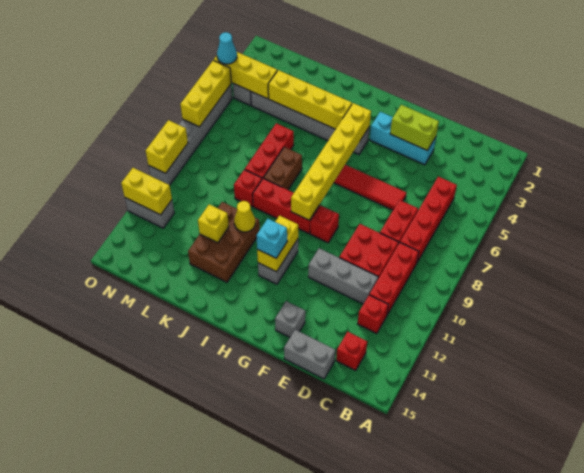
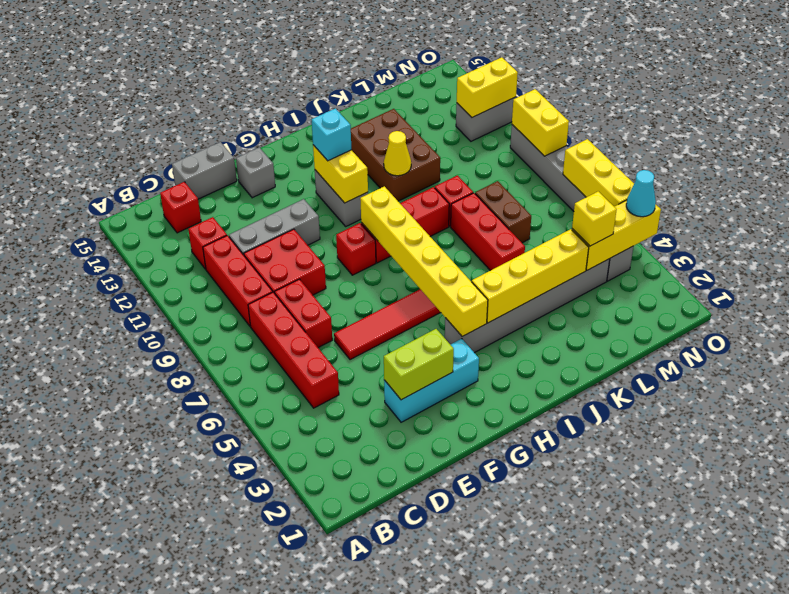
brown 1x2 brick [264,147,302,190] -> brown 1x2 brick moved to [475,181,531,243]
yellow 1x1 brick [198,204,229,243] -> yellow 1x1 brick moved to [572,191,617,246]

